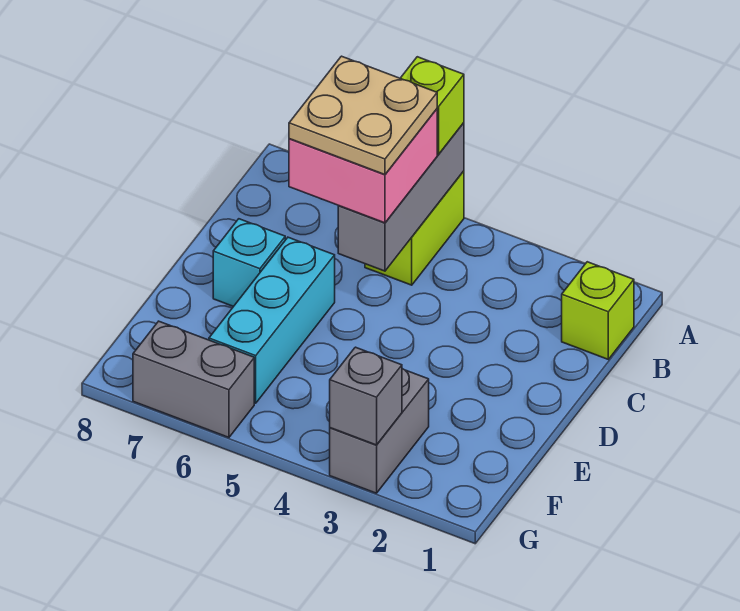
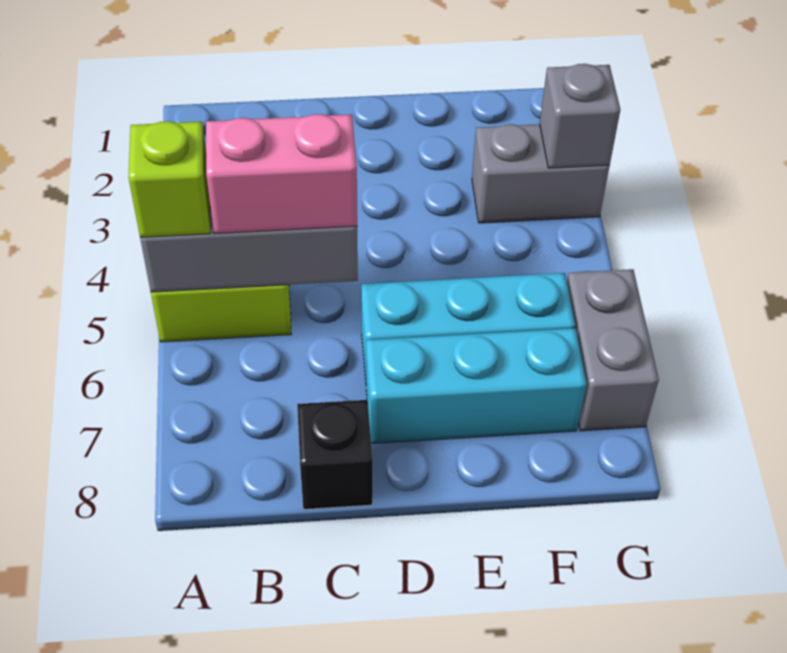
lime 1x1 brick [562,262,634,359] -> none
pink 2x2 brick [289,109,437,223] -> pink 1x2 brick [206,114,357,234]
tan 2x2 plate [289,56,437,175] -> none
none -> black 1x1 brick [297,400,373,509]
cyan 1x1 brick [213,219,285,307] -> cyan 1x3 brick [366,328,587,444]

